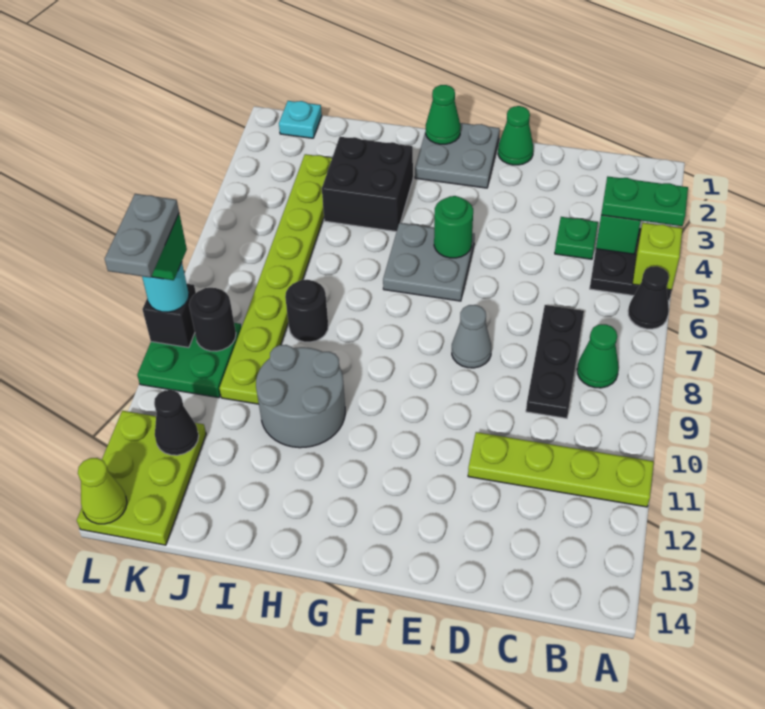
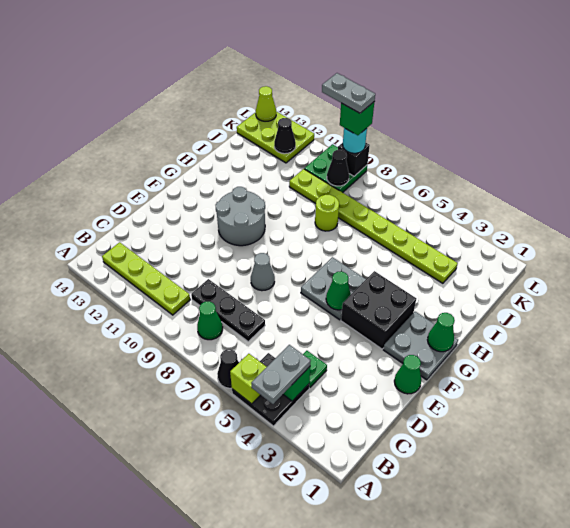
green 1x2 plate [601,177,688,226] -> grey 1x2 plate [251,345,311,404]
lime 1x4 plate [468,432,654,507] -> lime 1x4 plate turned to [102,242,190,315]
green 1x1 round brick [434,196,473,258] -> green 1x1 cone [326,272,351,310]
black 2x2 brick [322,137,413,232] -> black 2x2 brick moved to [341,271,416,349]
grey 2x2 round brick [256,345,345,448] -> grey 2x2 round brick moved to [216,187,265,246]
black 1x1 round brick [285,280,328,342] -> lime 1x1 round brick [315,195,339,231]
cyan 1x1 plate [279,101,322,138] -> none
black 1x1 round brick [189,288,236,351] -> black 1x1 cone [327,150,349,186]

